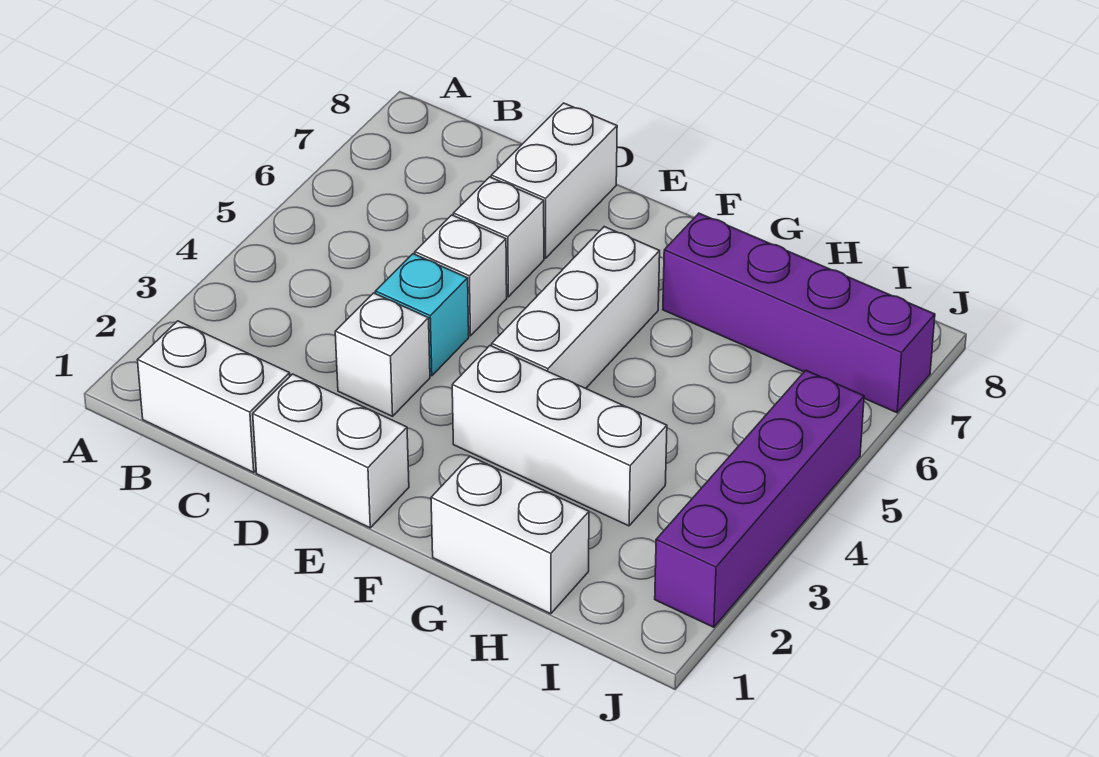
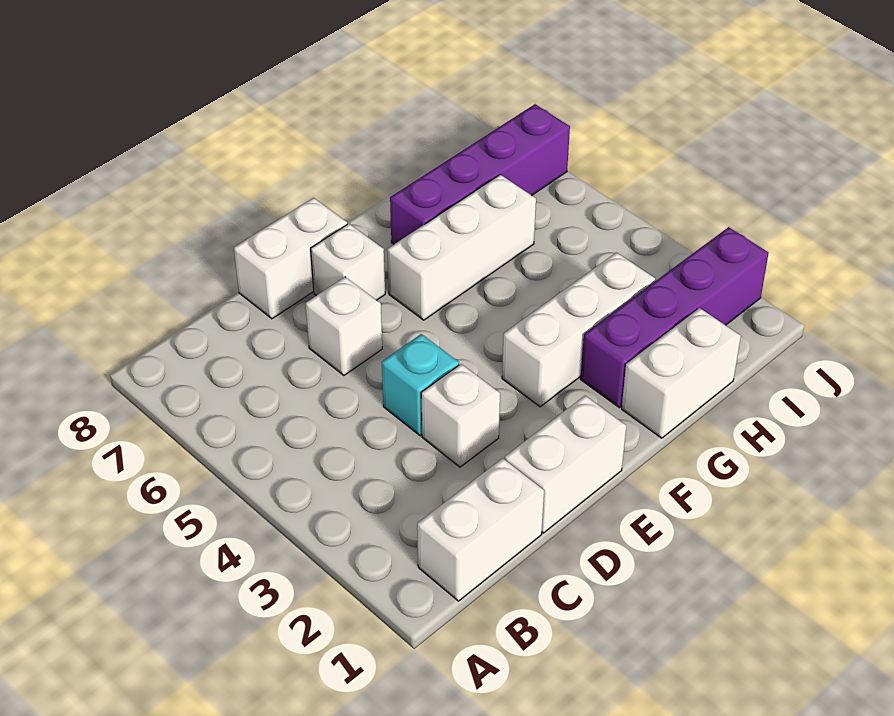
white 1x1 brick [415,215,507,336] -> white 1x1 brick moved to [311,224,385,300]
white 1x2 brick [491,103,617,258] -> white 1x2 brick turned to [234,198,347,319]
white 1x3 brick [492,227,660,388] -> white 1x3 brick turned to [387,175,536,320]
purple 1x4 brick [655,370,864,627] -> purple 1x4 brick turned to [580,227,768,408]

